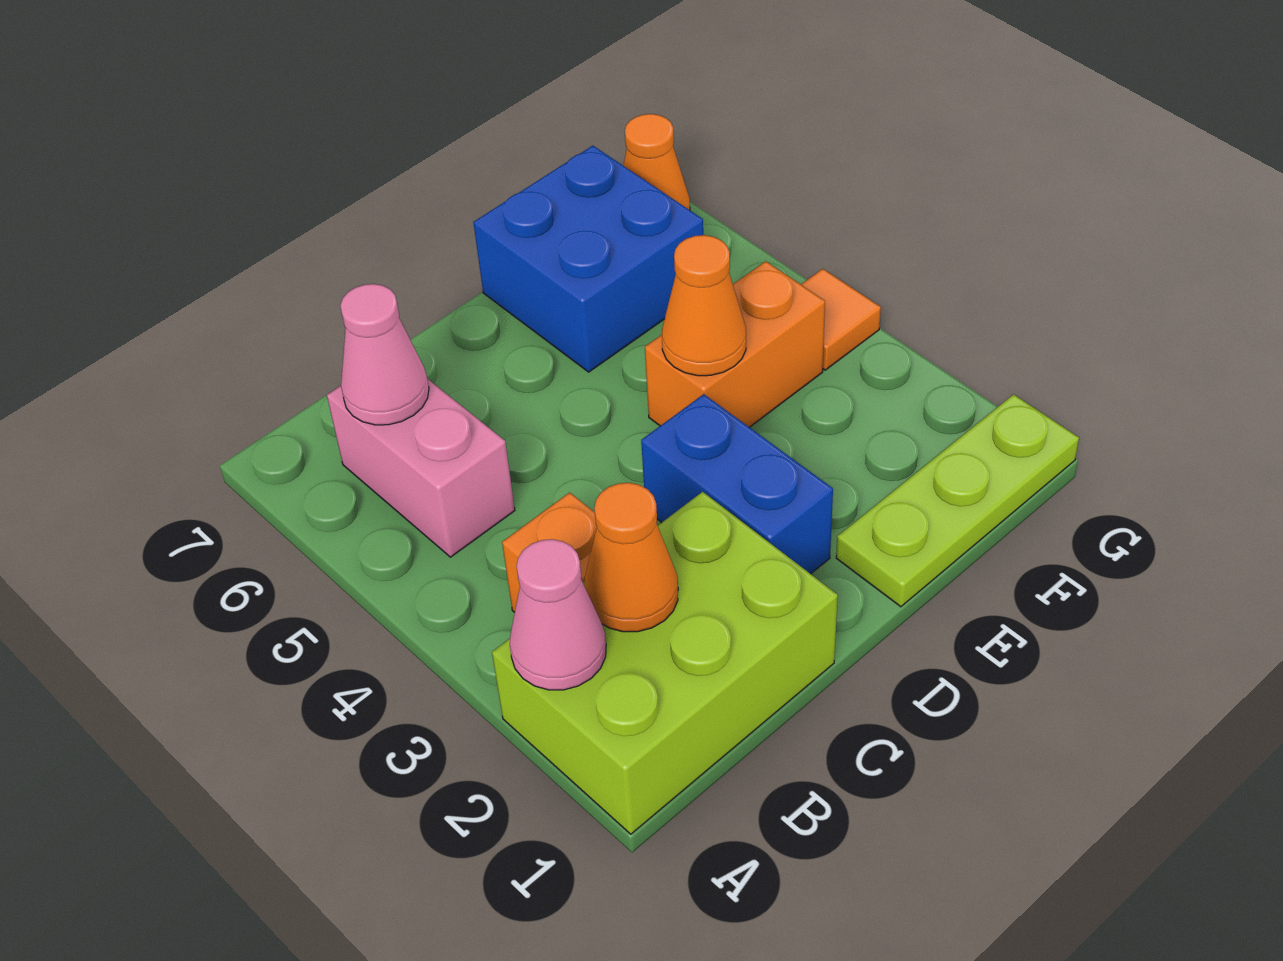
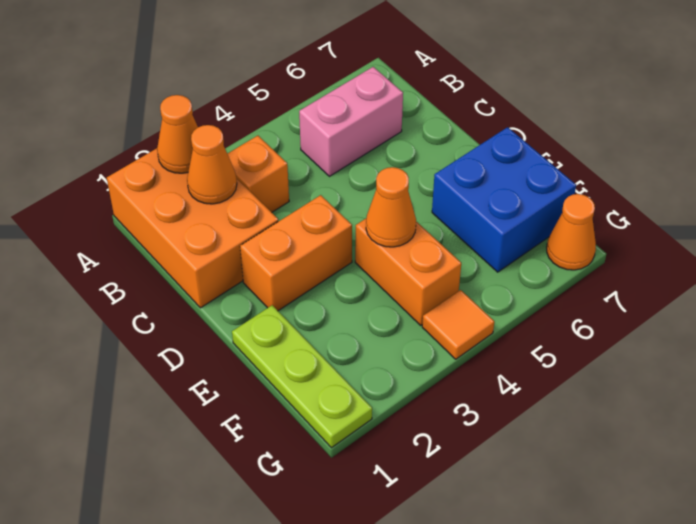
lime 2x3 brick [492,492,838,834] -> orange 2x3 brick [107,148,279,308]
pink 1x1 cone [510,539,606,690] -> orange 1x1 cone [157,95,198,173]
pink 1x1 cone [340,284,429,425] -> none
blue 1x2 brick [641,394,833,574] -> orange 1x2 brick [240,195,352,311]

